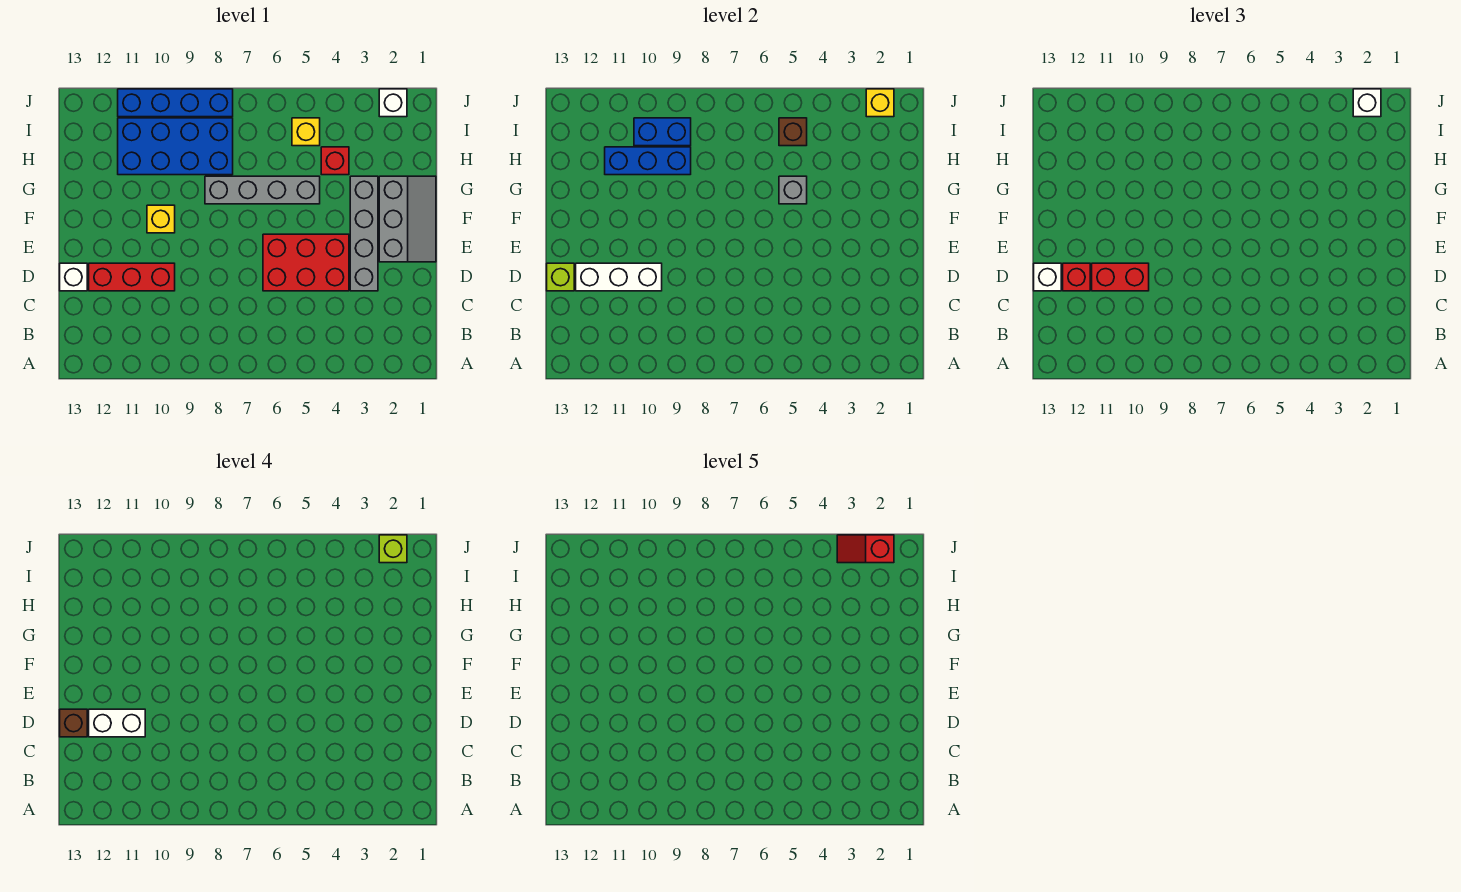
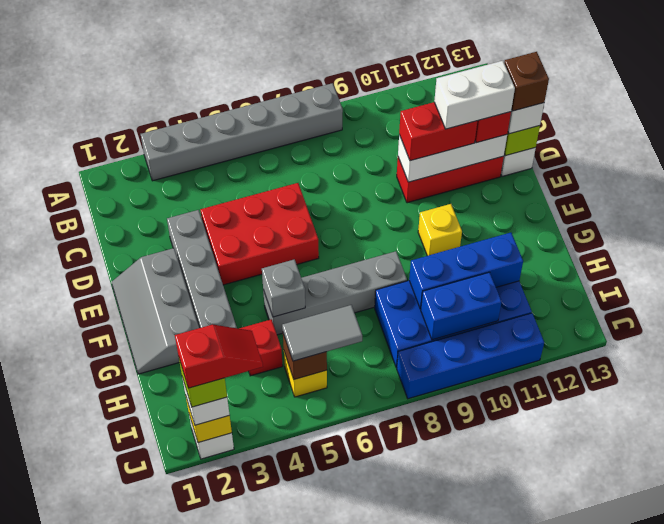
none -> grey 1x6 brick [141,83,343,181]
none -> grey 1x2 tile [282,305,362,361]

